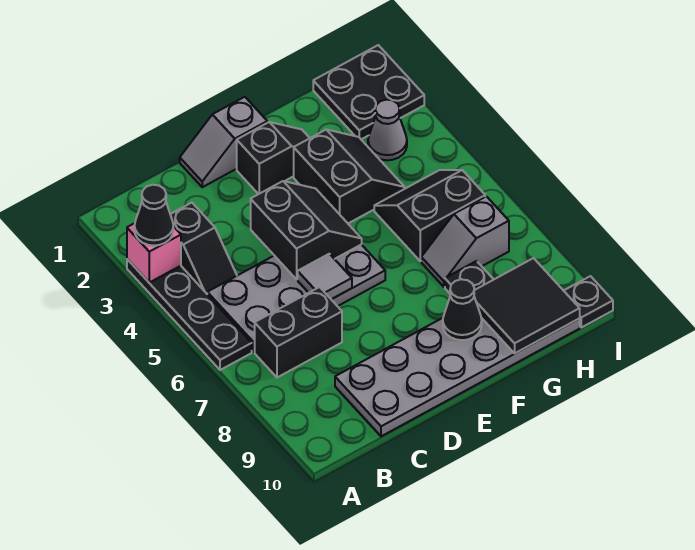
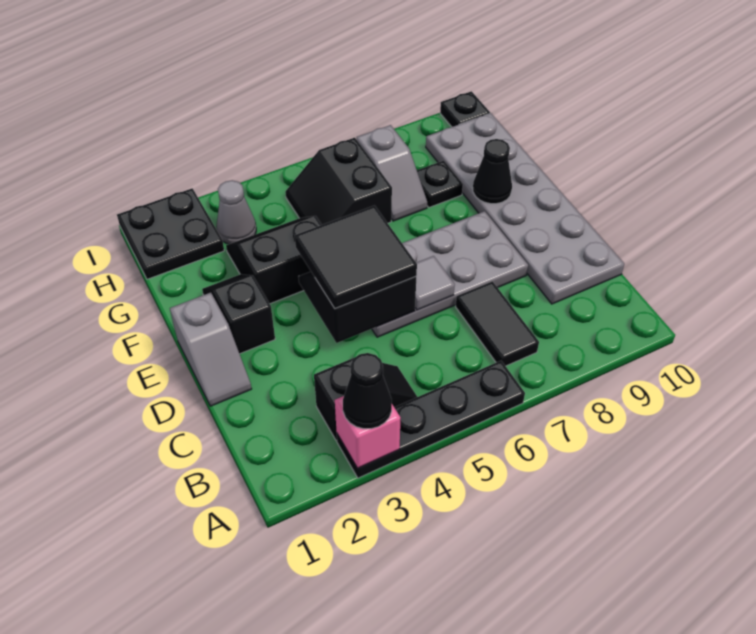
grey 2x4 plate [207,244,385,352] -> grey 2x4 plate turned to [372,211,528,337]
black 1x2 brick [255,287,342,377] -> black 1x2 tile [456,282,539,366]
black 2x2 tile [474,258,580,353] -> black 2x2 tile moved to [295,206,417,308]

